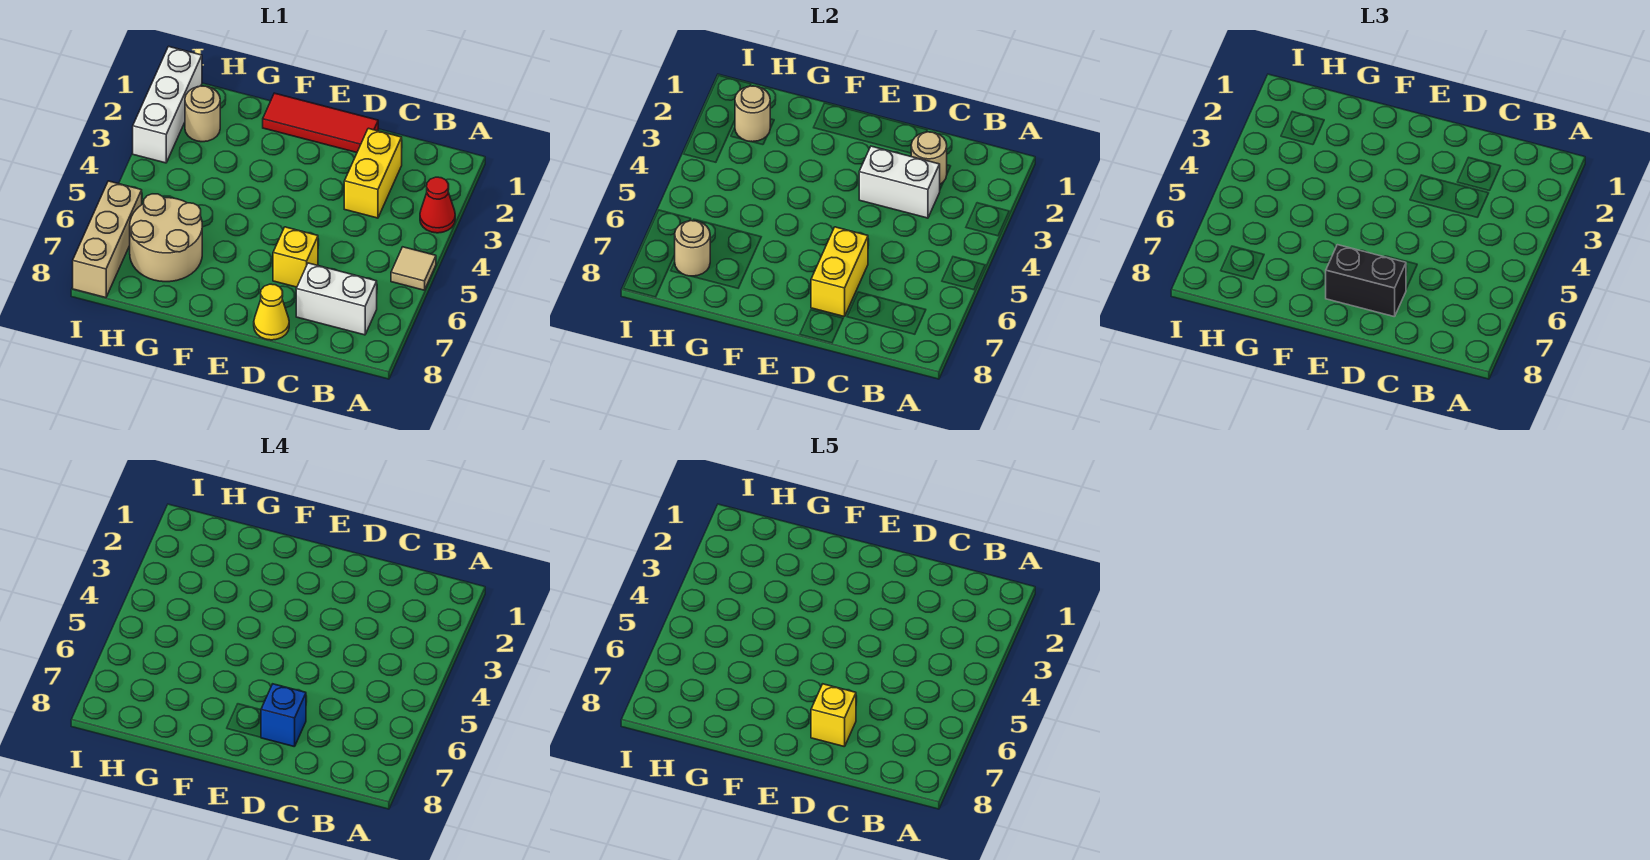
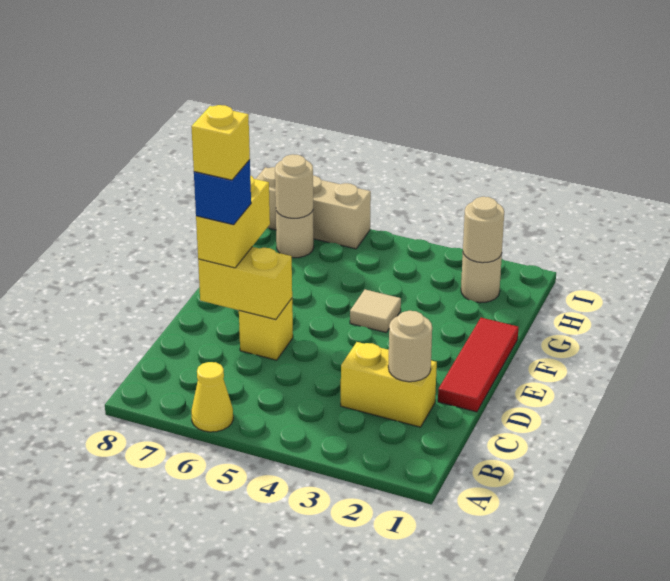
red 1x1 cone [420,177,455,233] -> none
tan 1x1 tile [391,247,436,290] -> tan 1x1 tile moved to [350,290,401,333]
white 1x2 brick [296,263,377,335] -> none
white 1x2 brick [859,146,940,218] -> none
black 1x2 brick [1326,245,1406,317] -> yellow 1x2 brick [196,176,270,268]
yellow 1x1 cone [254,284,289,340] -> yellow 1x1 cone moved to [191,362,233,432]
tan 2x2 round brick [130,194,202,282] -> tan 1x1 round brick [276,211,314,258]
white 1x3 brick [133,46,202,163] -> none

